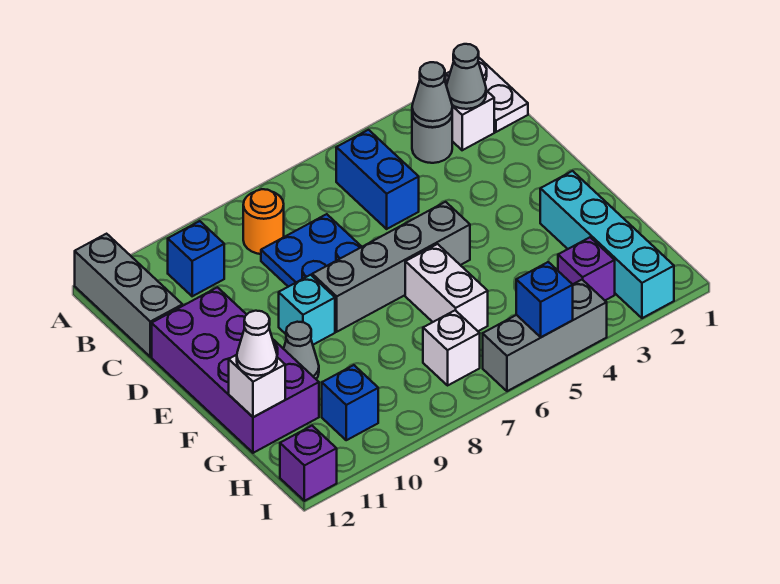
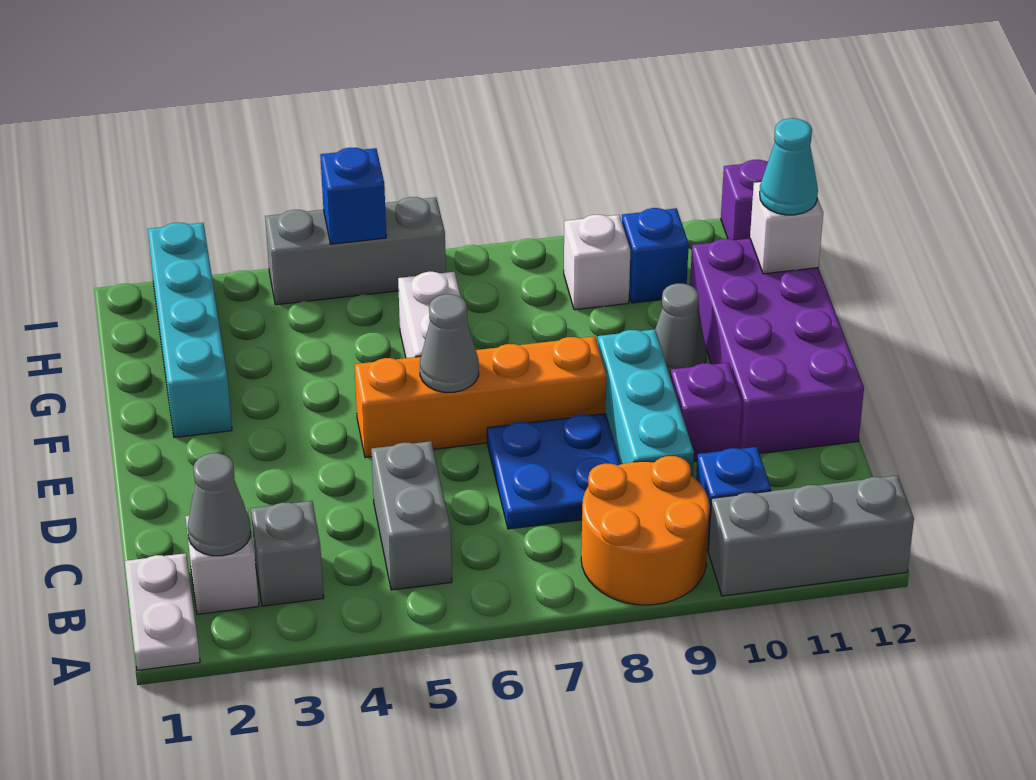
grey 1x3 brick [75,234,182,357] -> grey 1x3 brick turned to [708,476,914,596]
grey 1x1 round brick [412,115,452,163] -> grey 1x1 brick [251,501,324,606]
grey 1x1 cone [412,62,452,127] -> grey 1x1 cone moved to [420,294,479,392]
blue 1x2 brick [336,130,419,229] -> grey 1x2 brick [371,441,452,590]
orange 1x1 round brick [243,189,284,254] -> orange 2x2 round brick [581,456,710,605]
grey 1x4 brick [312,202,470,332] -> orange 1x4 brick [354,336,606,458]
cyan 1x1 brick [279,275,335,345] -> cyan 1x3 brick [598,329,694,477]
white 1x1 cone [237,311,277,376] -> cyan 1x1 cone [760,118,818,215]
purple 1x1 brick [558,237,615,300] -> purple 1x1 brick moved to [671,363,742,462]
white 1x1 brick [423,310,480,385] -> white 1x1 brick moved to [564,215,630,310]

